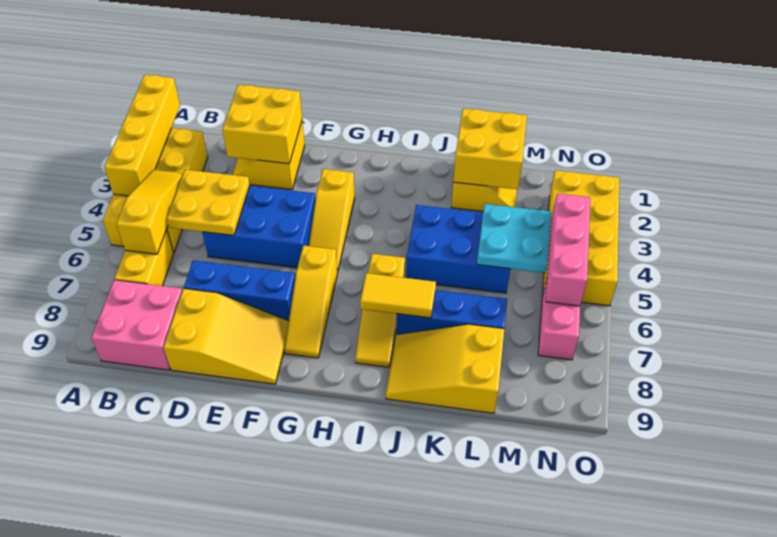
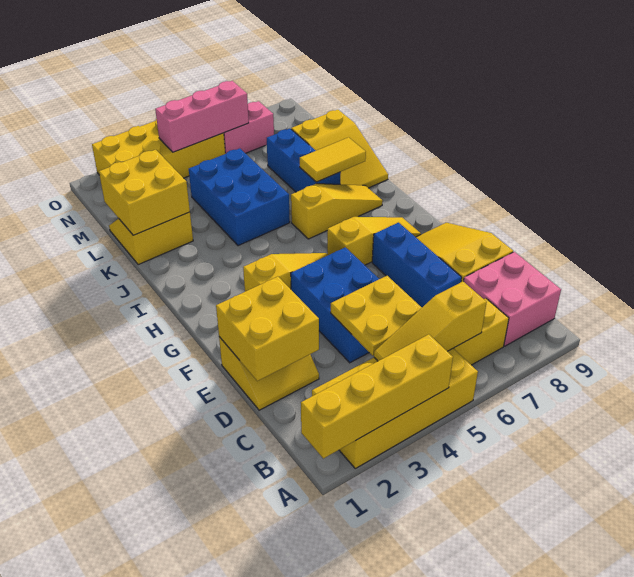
yellow 1x2 tile [360,273,436,318] -> yellow 1x2 tile turned to [300,137,366,182]
cyan 2x2 plate [477,204,551,273] -> none

